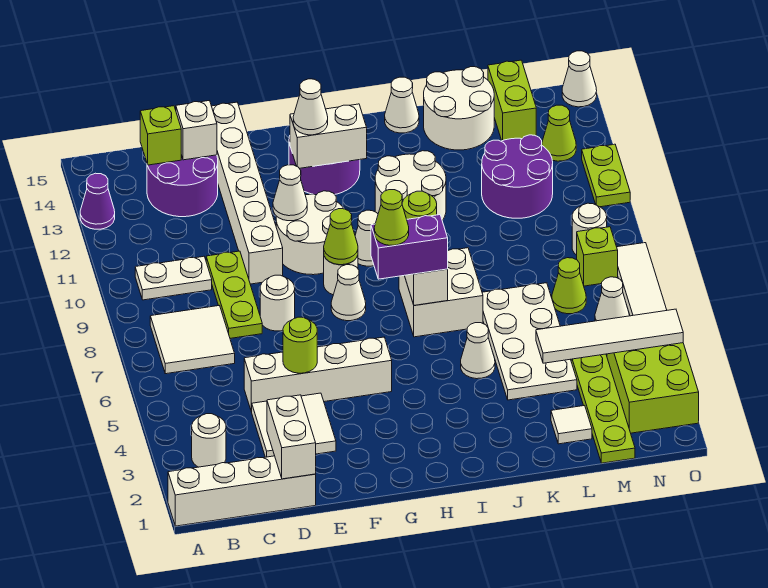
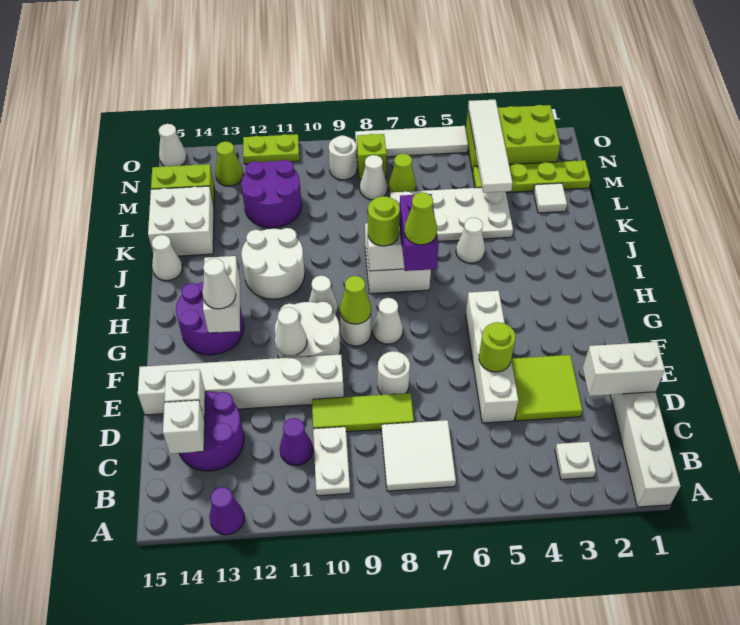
white 1x1 round brick [192,414,226,467] -> white 1x1 plate [555,442,596,480]
none -> purple 1x1 cone [280,418,313,465]
lime 1x1 brick [140,106,181,165] -> white 1x1 brick [163,400,205,454]
white 2x2 tile [252,393,336,457] -> lime 2x2 tile [511,355,582,421]
lime 1x3 plate [206,251,262,338] -> lime 1x3 tile [312,393,414,432]
white 2x2 round brick [424,67,494,150] -> white 2x2 brick [148,186,214,256]
white 1x1 cone [595,277,629,321] -> white 1x1 cone moved to [360,155,387,200]

